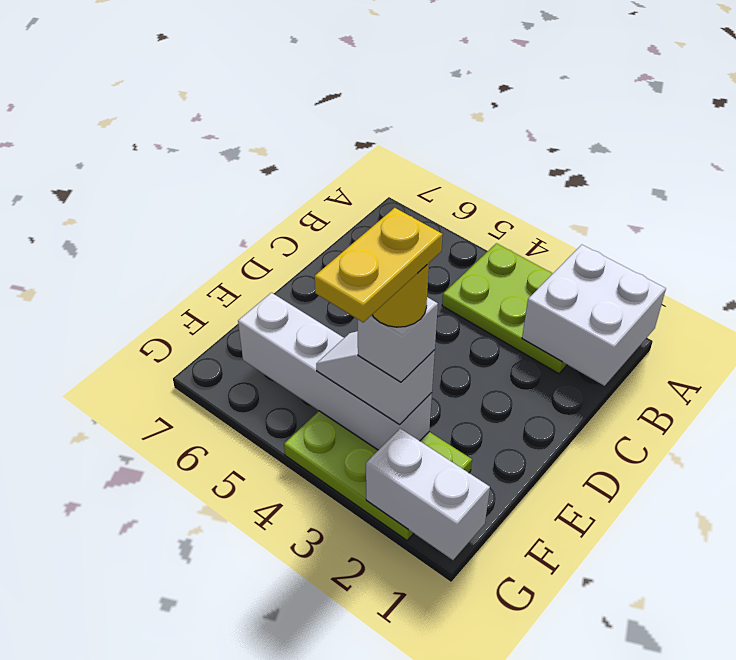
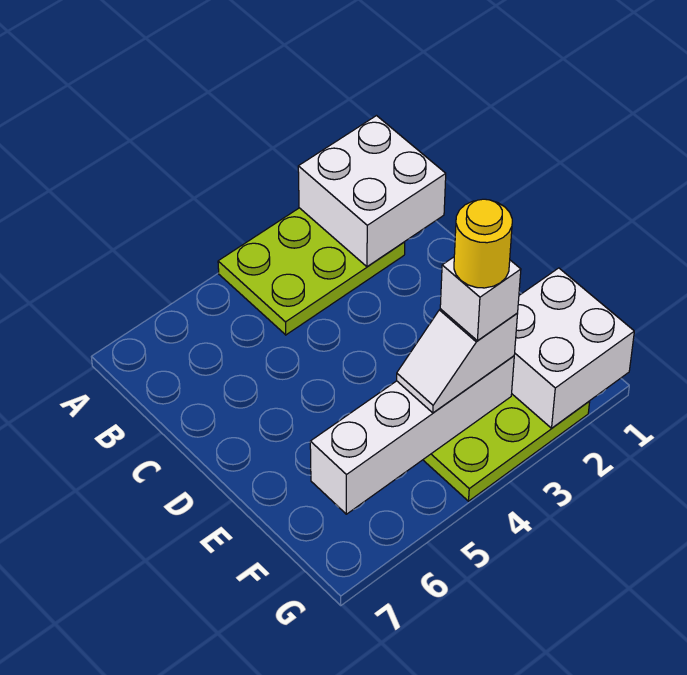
yellow 1x2 plate [315,208,443,322] -> none
white 1x2 brick [366,429,490,560] -> white 2x2 brick [512,268,634,428]

